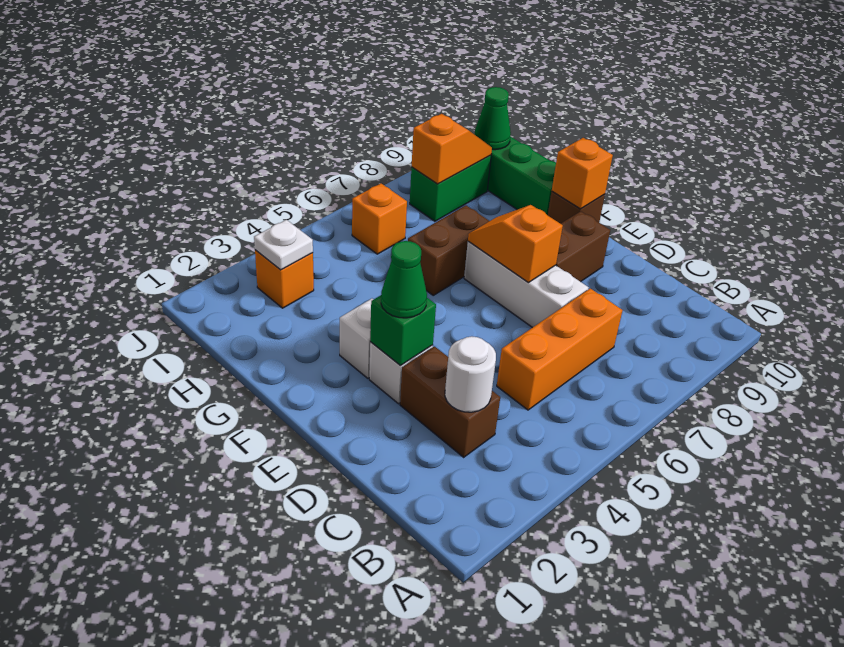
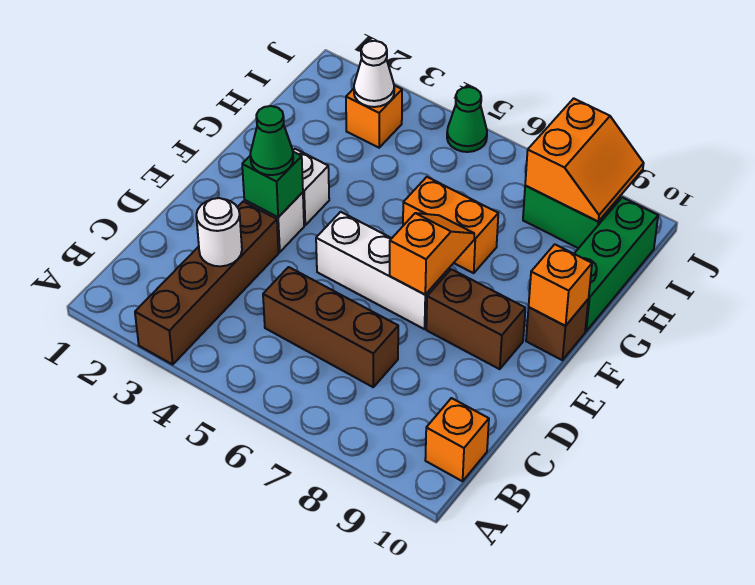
brown 1x2 brick [400,346,500,457] -> brown 1x4 brick [135,201,279,364]
orange 1x3 brick [497,288,623,410] -> brown 1x3 brick [263,267,398,387]
white 1x3 brick [464,242,589,328] -> white 1x3 brick turned to [316,212,449,329]
brown 1x2 brick [408,205,489,295] -> orange 1x2 brick [403,177,498,273]
white 1x1 plate [254,220,313,270] -> white 1x1 cone [354,41,394,107]
orange 1x1 brick [352,183,407,254] -> orange 1x1 brick moved to [425,398,489,481]
orange 1x2 slope [412,114,492,184] -> orange 2x2 slope [525,98,644,222]
green 1x1 cone [474,87,511,150] -> green 1x1 cone moved to [447,87,487,152]

